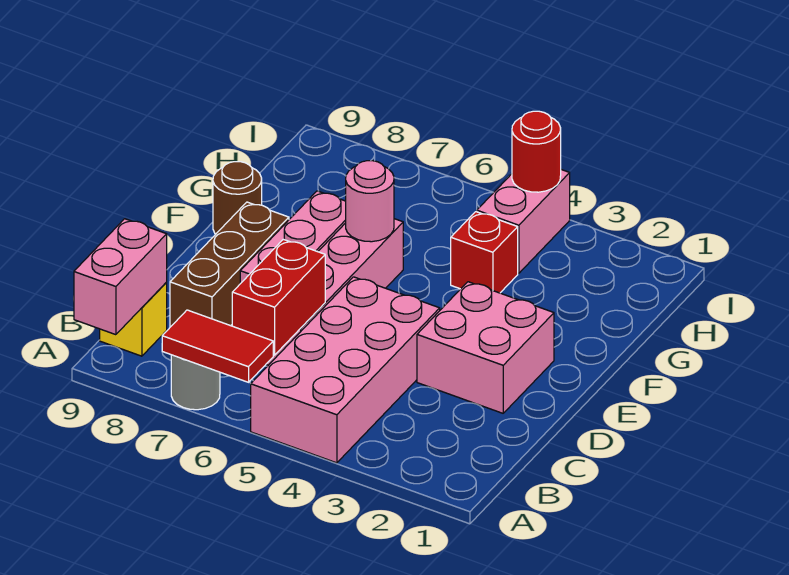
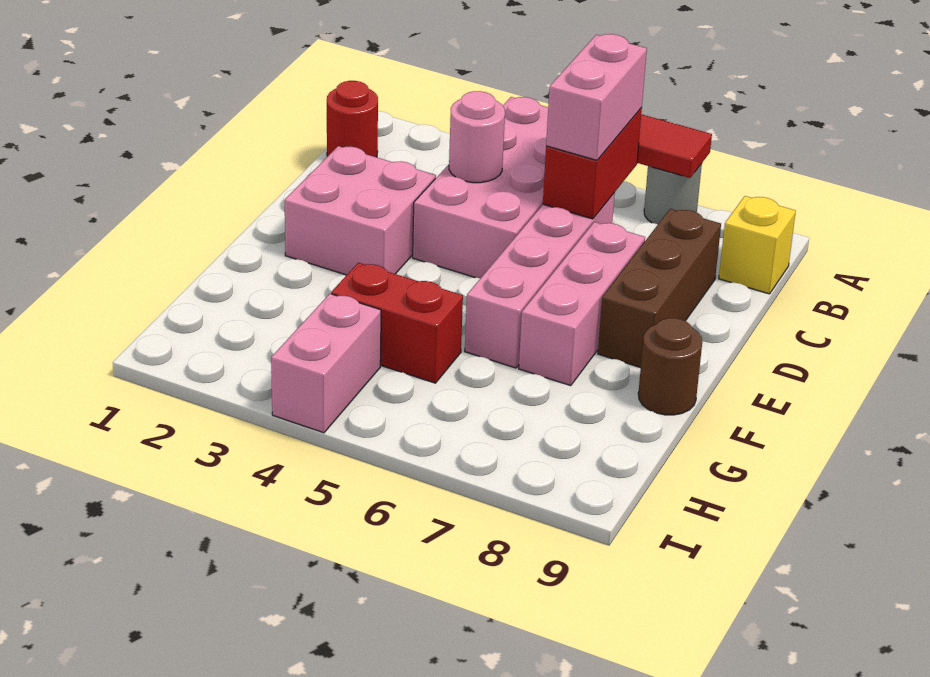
pink 1x2 brick [74,219,167,335] -> pink 1x2 brick moved to [546,34,647,160]
pink 1x1 round brick [346,161,394,242] -> pink 1x1 round brick moved to [449,91,505,183]
red 1x1 brick [451,212,518,293] -> red 1x2 brick [331,263,463,383]
red 1x1 round brick [512,111,561,192] -> red 1x1 round brick moved to [327,81,378,157]

